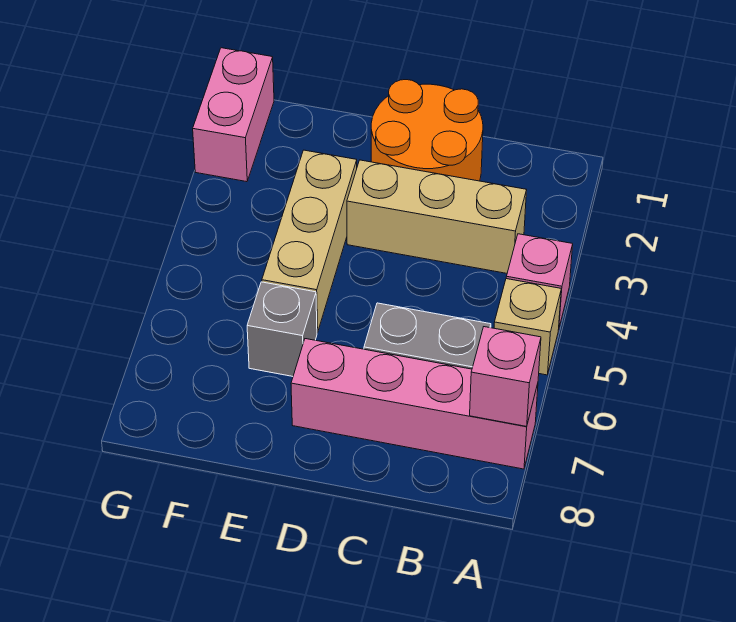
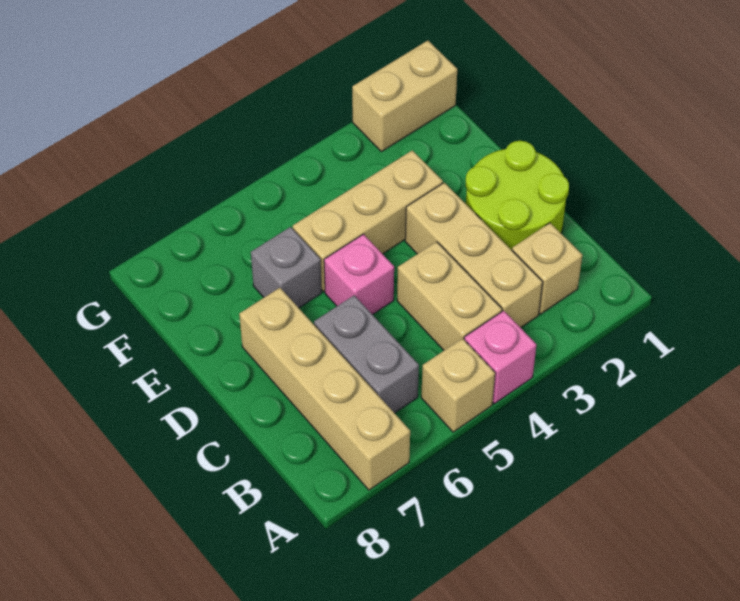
pink 1x4 brick [291,339,538,469] -> tan 1x4 brick [239,288,410,490]
pink 1x1 brick [470,327,541,426] -> pink 1x1 brick moved to [324,234,394,315]
none -> tan 1x1 brick [512,223,582,314]
none -> tan 1x2 brick [397,242,502,350]
orange 2x2 round brick [371,80,483,181] -> lime 2x2 round brick [465,141,569,250]
pink 1x2 brick [193,48,274,182] -> tan 1x2 brick [352,41,457,152]

